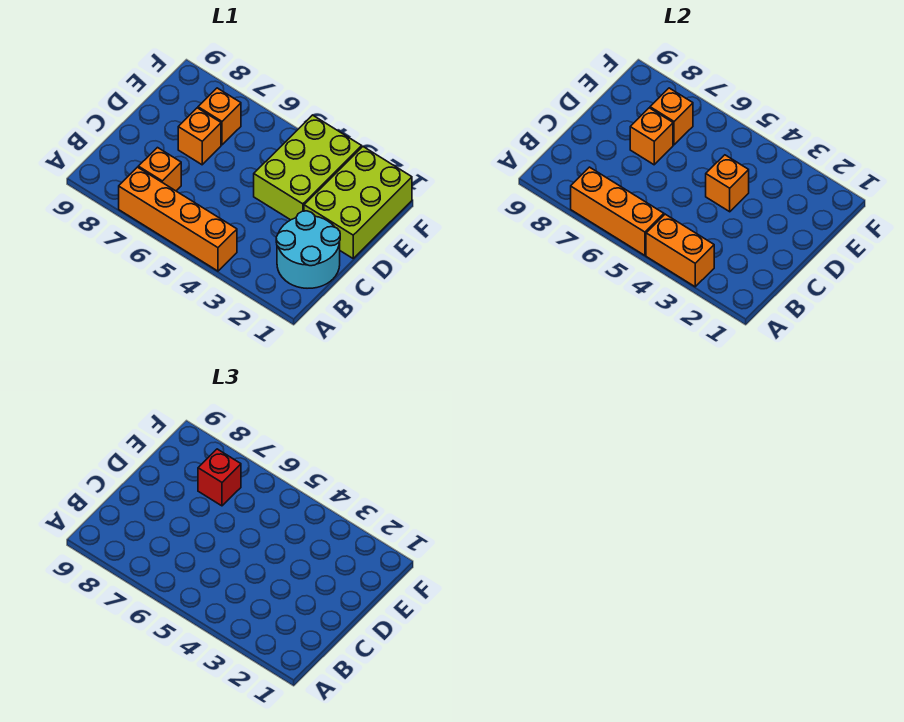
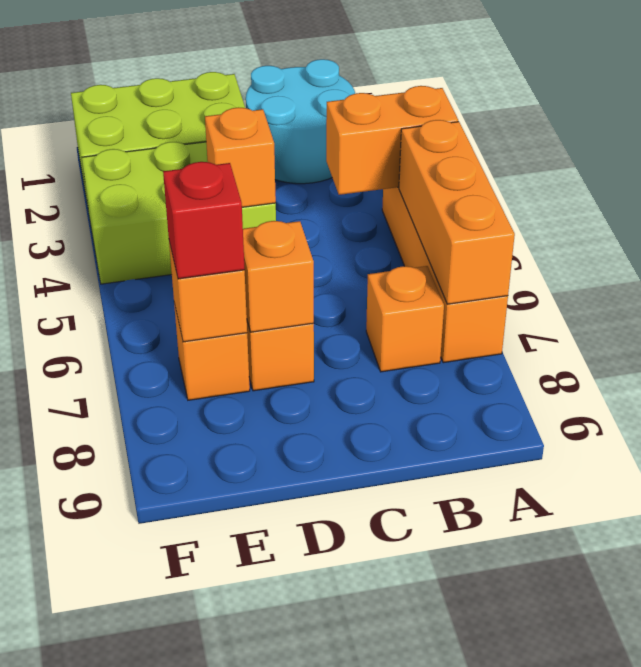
orange 1x2 brick [646,214,714,287] -> orange 1x2 brick turned to [326,86,458,195]

